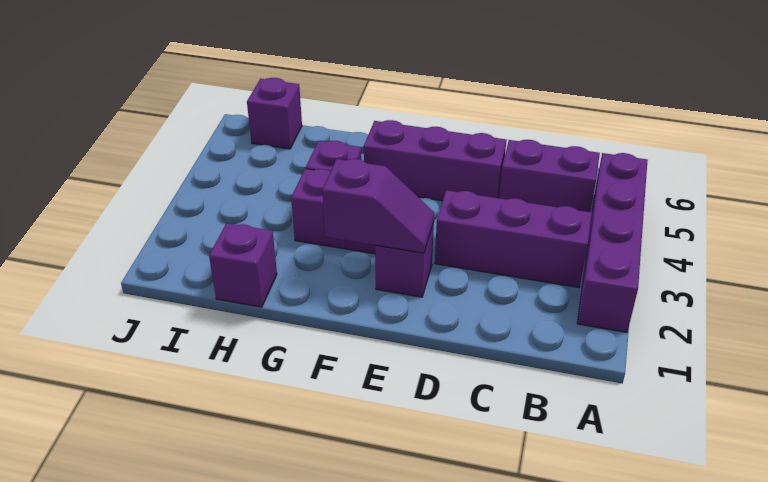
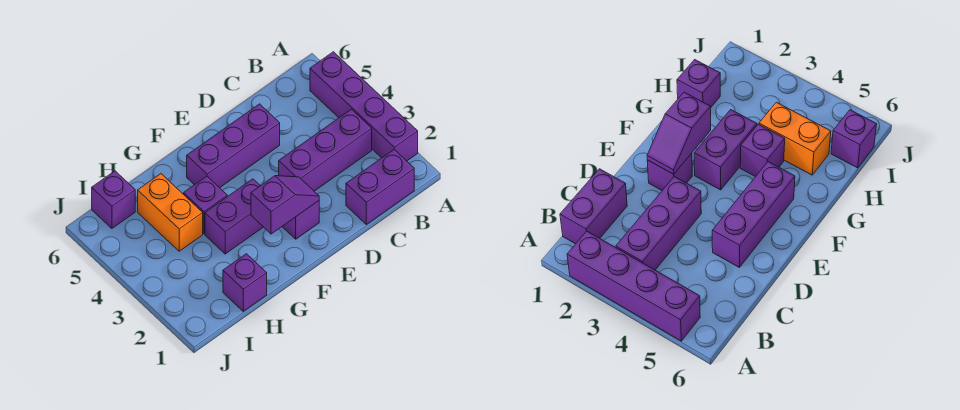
purple 1x2 brick [499,140,600,212] -> purple 1x2 brick moved to [346,150,414,224]
none -> orange 1x2 brick [138,174,203,251]

